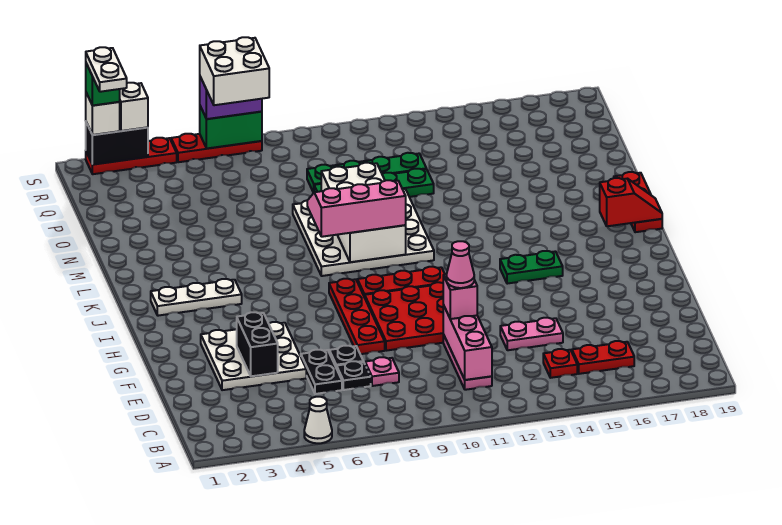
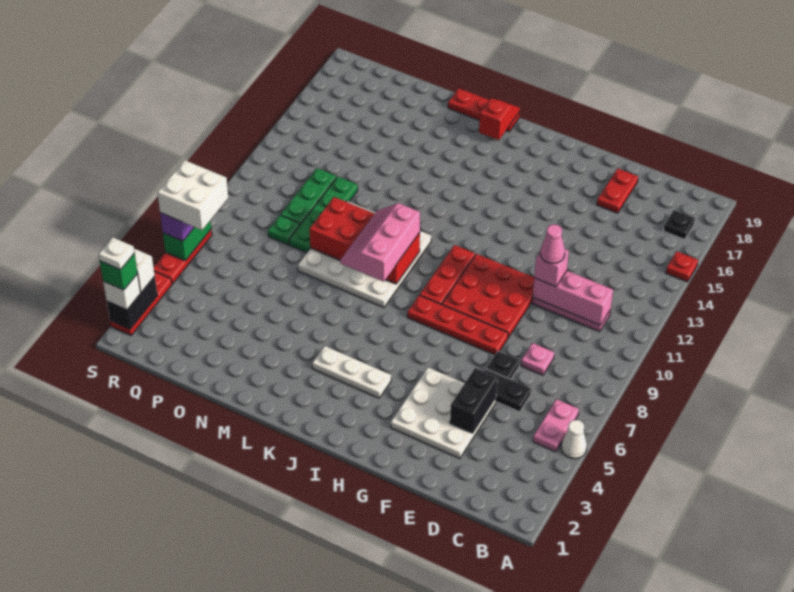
red 1x1 plate [543,349,577,378] -> red 1x1 plate moved to [666,251,698,282]
red 1x2 plate [572,341,634,374] -> red 1x2 plate moved to [597,168,638,213]
black 1x1 plate [337,361,371,390] -> black 1x1 plate moved to [663,210,695,240]
black 1x2 brick [237,312,278,376] -> black 1x2 brick turned to [450,368,497,433]
pink 1x2 plate [500,318,563,350] -> pink 1x2 plate moved to [533,399,579,452]
green 1x2 plate [500,251,563,284] -> none
white 1x3 plate [151,279,242,316] -> white 1x3 plate turned to [312,346,391,398]
white 2x4 brick [321,163,406,262] -> red 2x4 brick [309,197,420,284]
white 1x2 plate [86,47,127,92] -> white 1x1 plate [99,237,134,270]

